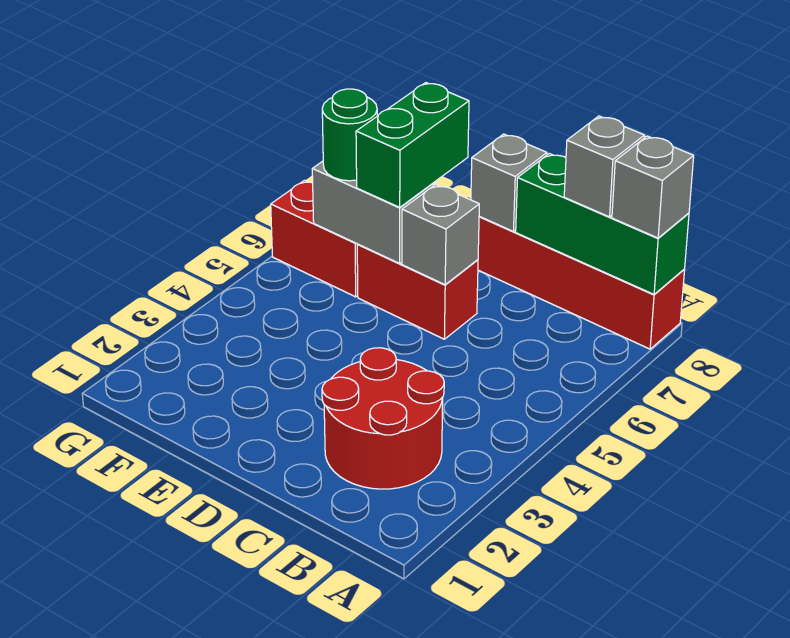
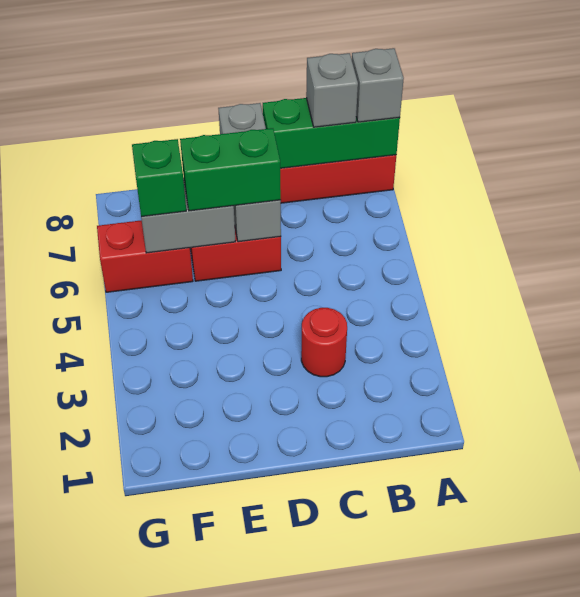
red 2x2 round brick [322,348,444,489] -> red 1x1 round brick [301,308,347,377]
green 1x2 brick [356,83,469,207] -> green 1x2 brick turned to [180,128,281,211]
green 1x1 round brick [322,89,377,181] -> green 1x1 brick [132,139,186,217]

